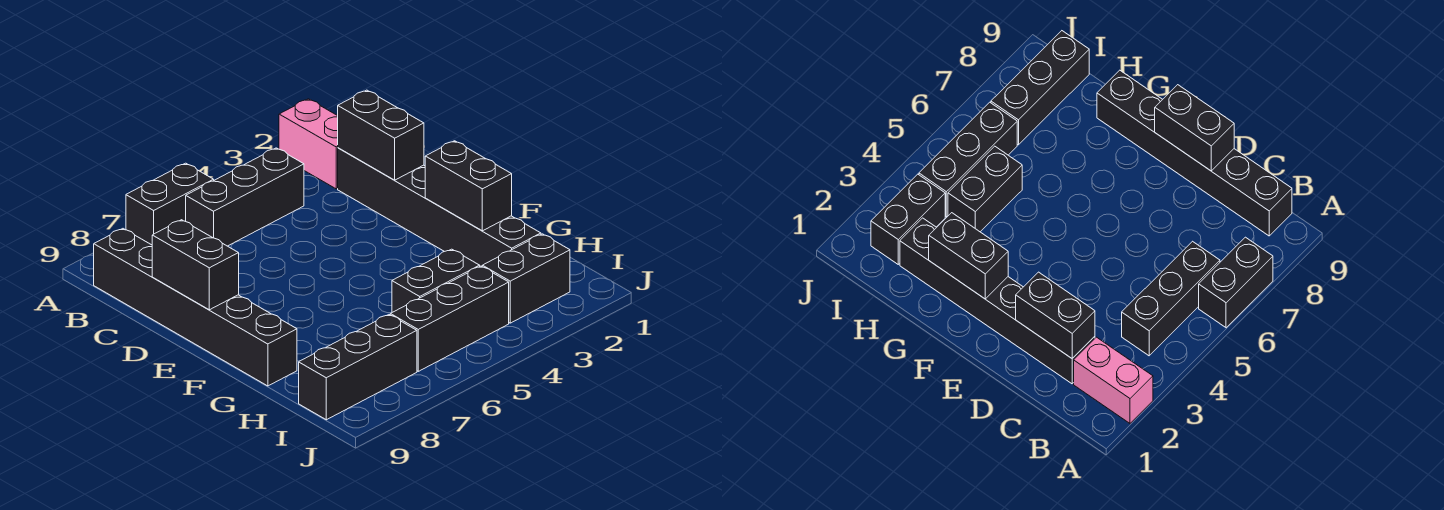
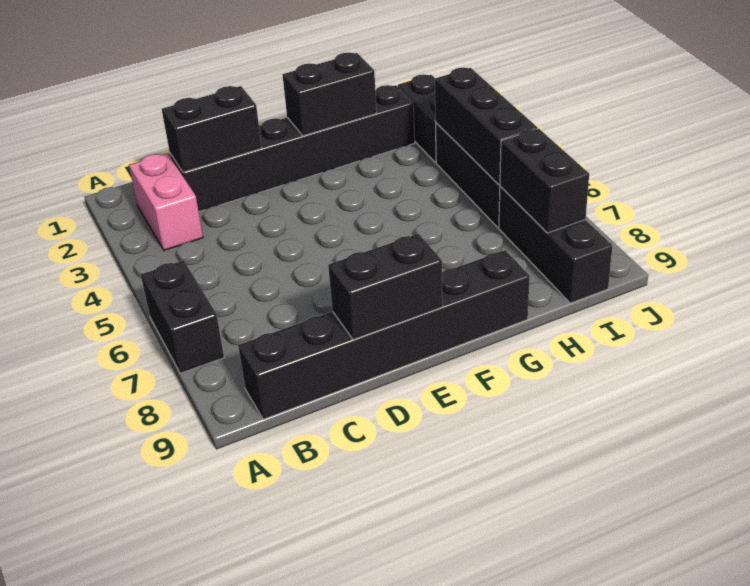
pink 1x2 brick [279,99,338,189] -> pink 1x2 brick turned to [129,153,203,250]
black 1x3 brick [186,148,304,246] -> black 1x3 brick moved to [435,68,538,185]
black 1x2 brick [392,249,480,312] -> black 1x2 brick moved to [500,129,589,233]

